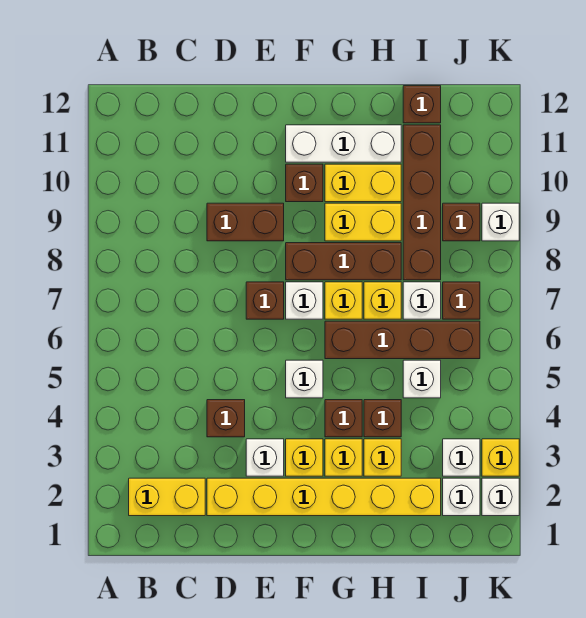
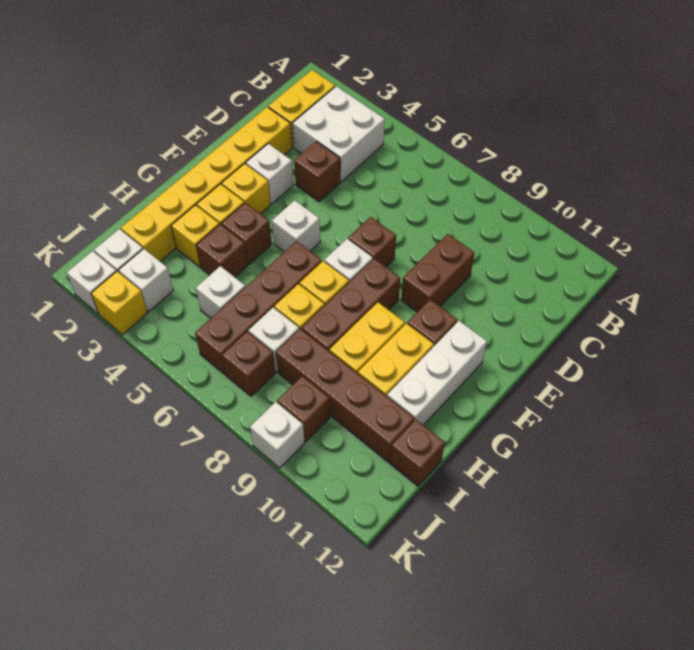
none -> white 2x2 brick [293,86,385,182]

